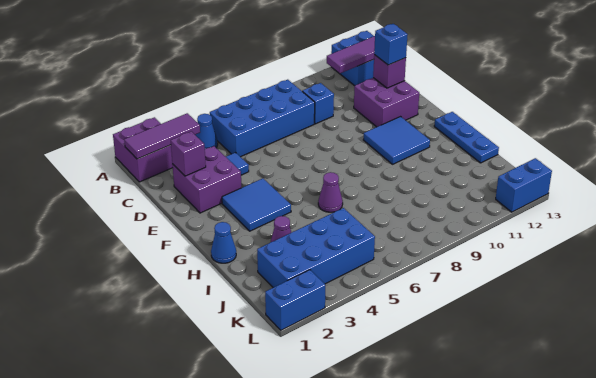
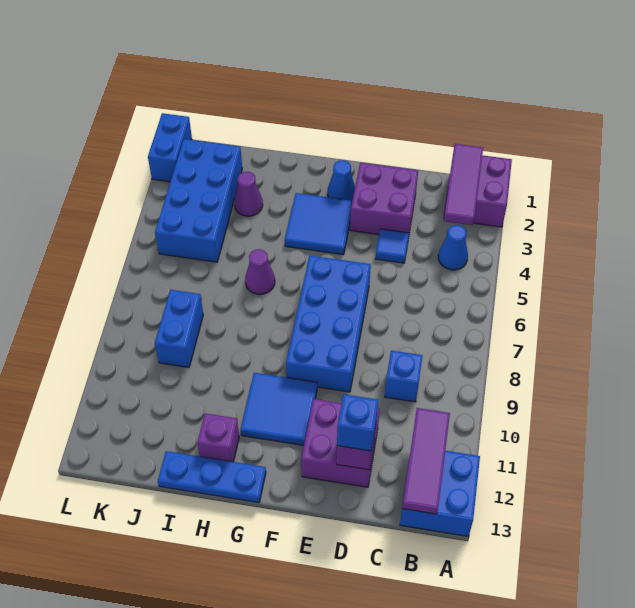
blue 2x4 brick [210,80,315,157] -> blue 2x4 brick moved to [286,256,371,392]
purple 1x1 brick [171,131,206,176] -> purple 1x1 brick moved to [197,413,239,462]
blue 1x1 cone [211,222,236,263] -> blue 1x1 cone moved to [328,160,355,201]
blue 1x2 brick [496,158,552,212] -> blue 1x2 brick moved to [155,289,203,368]

